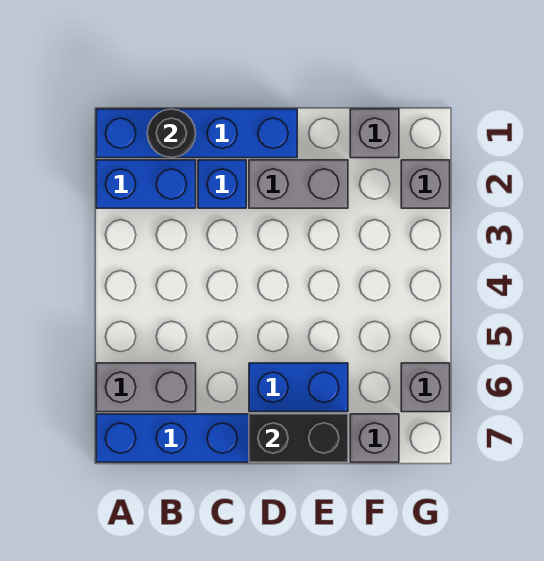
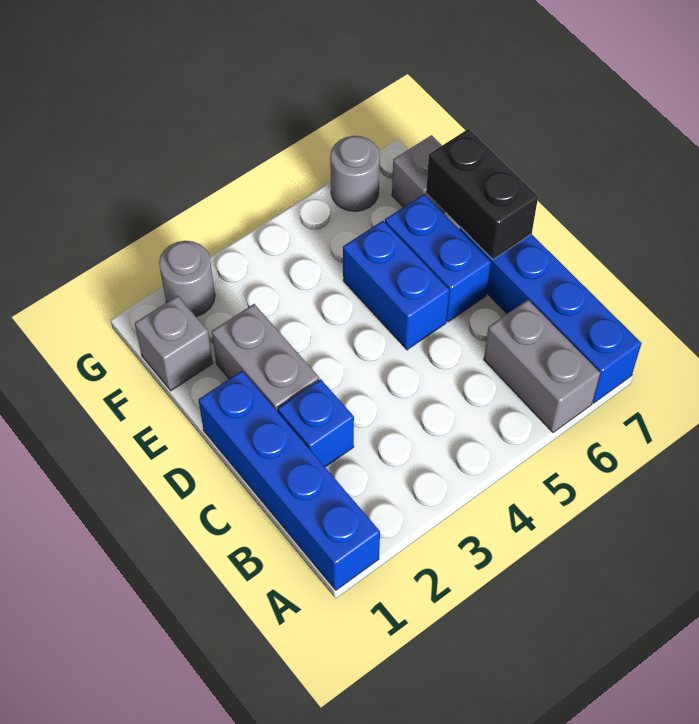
blue 1x2 brick [96,160,196,208] -> blue 1x2 brick moved to [343,221,449,350]
black 1x1 round brick [147,109,196,158] -> none
grey 1x1 brick [401,160,450,208] -> grey 1x1 round brick [159,241,215,316]
grey 1x1 brick [401,363,450,412] -> grey 1x1 round brick [330,136,380,211]

